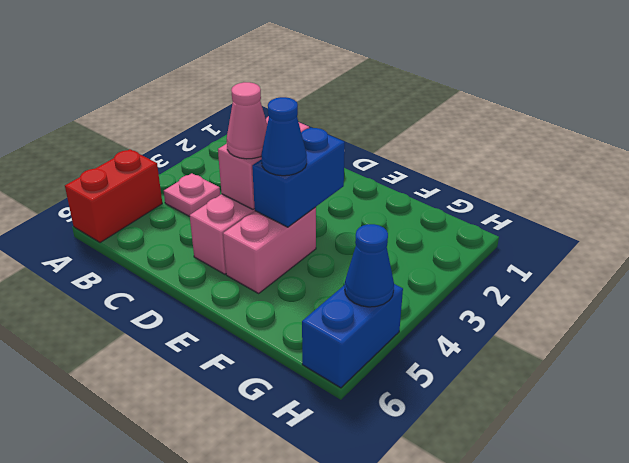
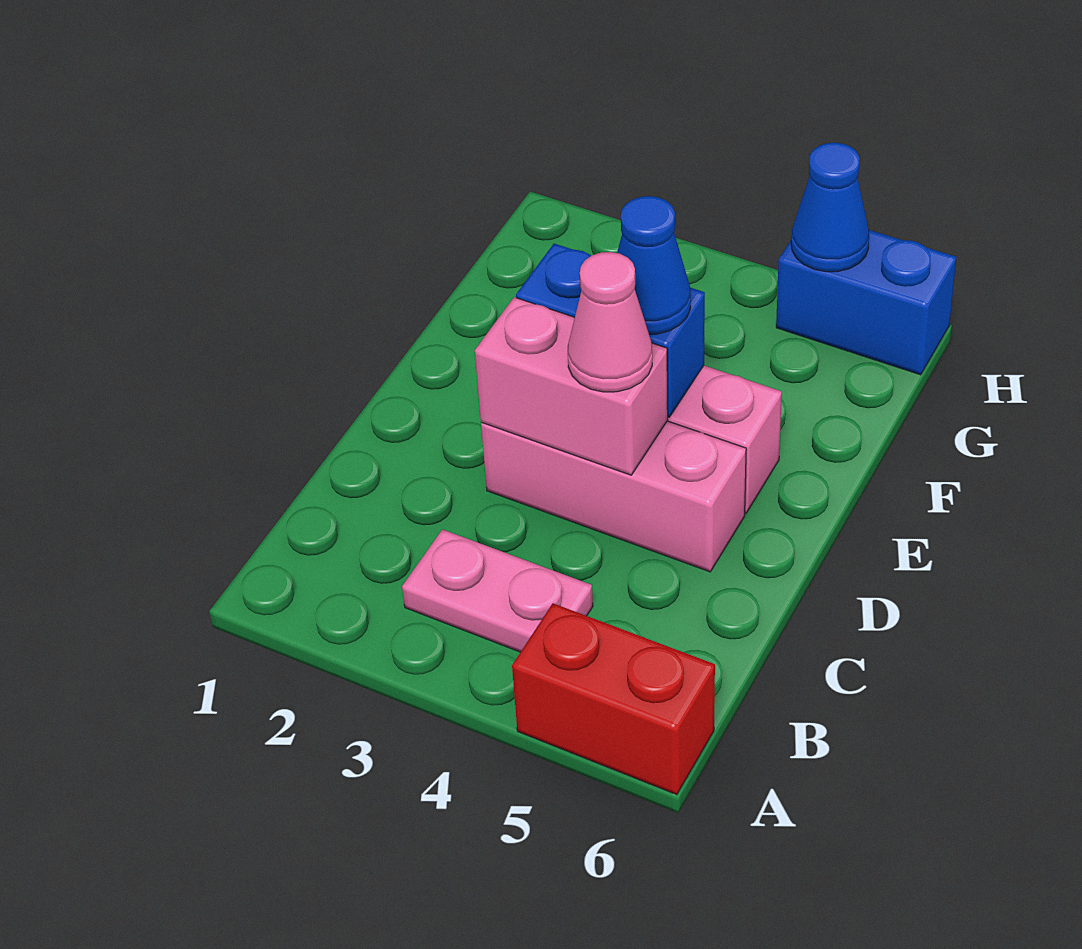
pink 1x1 plate [164,173,220,217] -> pink 1x2 plate [402,529,593,652]

